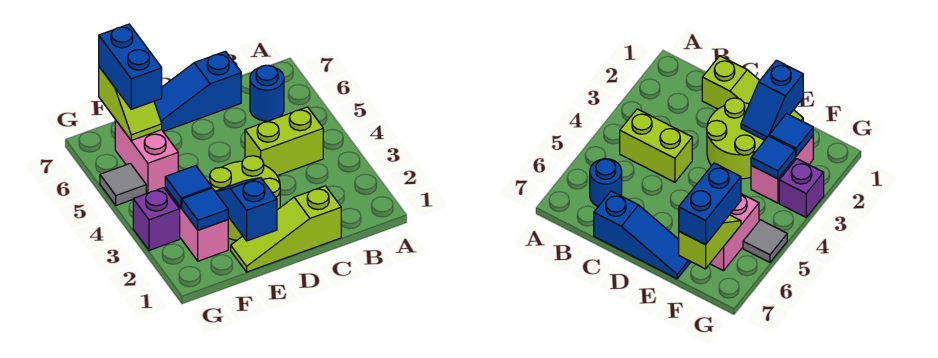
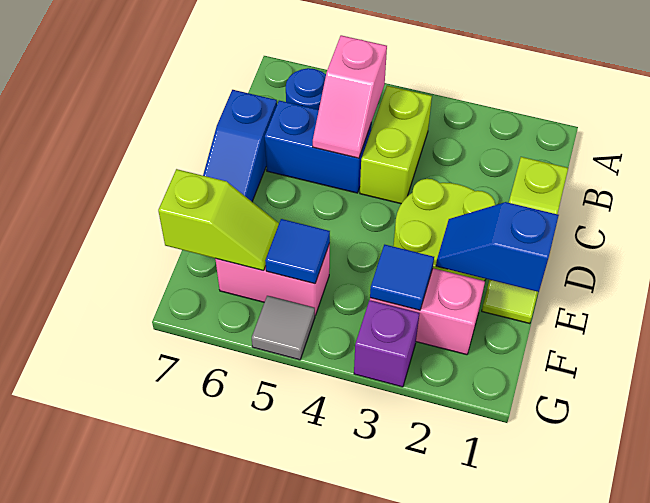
none -> pink 1x2 slope [313,35,387,158]
blue 1x1 tile [182,188,228,230] -> blue 1x1 tile moved to [265,219,330,284]
blue 1x2 brick [99,24,162,109] -> blue 1x2 brick moved to [265,101,372,193]

